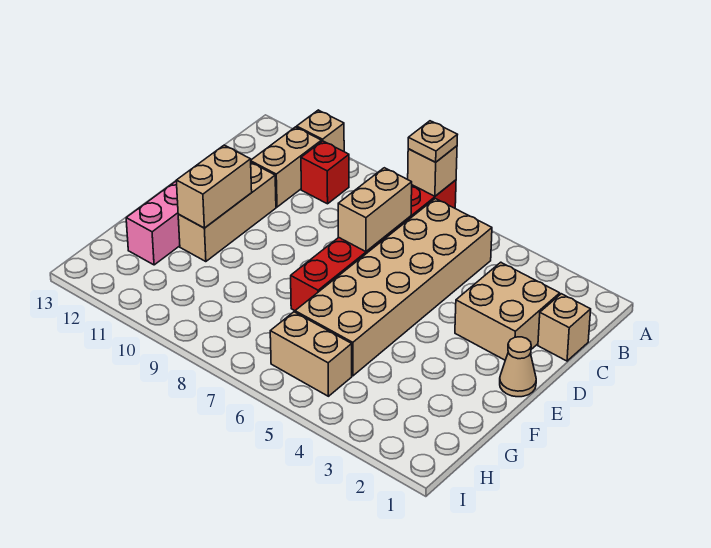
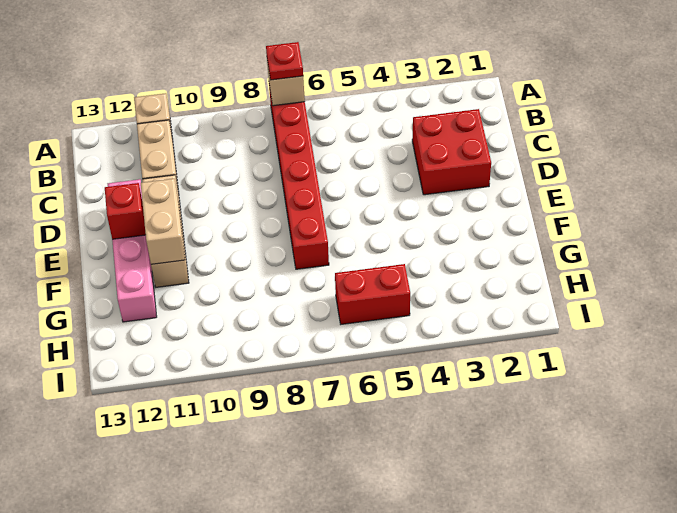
tan 1x1 plate [408,121,457,162] -> red 1x1 plate [266,42,303,80]
tan 2x6 brick [295,199,492,376] -> none
red 1x1 brick [301,141,349,204] -> red 1x1 brick moved to [105,183,146,239]
tan 1x1 brick [538,294,591,361] -> none
tan 2x2 brick [455,262,560,360] -> red 2x2 brick [412,109,491,195]
tan 1x2 brick [338,168,412,252] -> none
tan 1x1 cone [500,337,536,397] -> none
tan 1x2 brick [270,312,352,396] -> red 1x2 brick [335,264,410,324]

